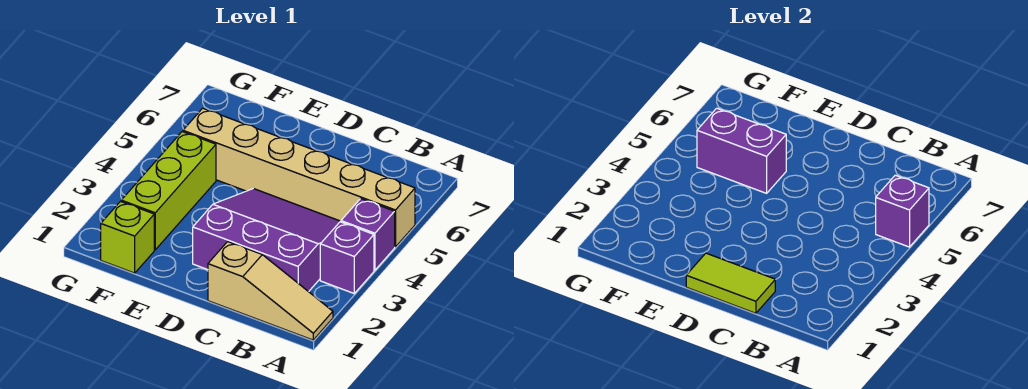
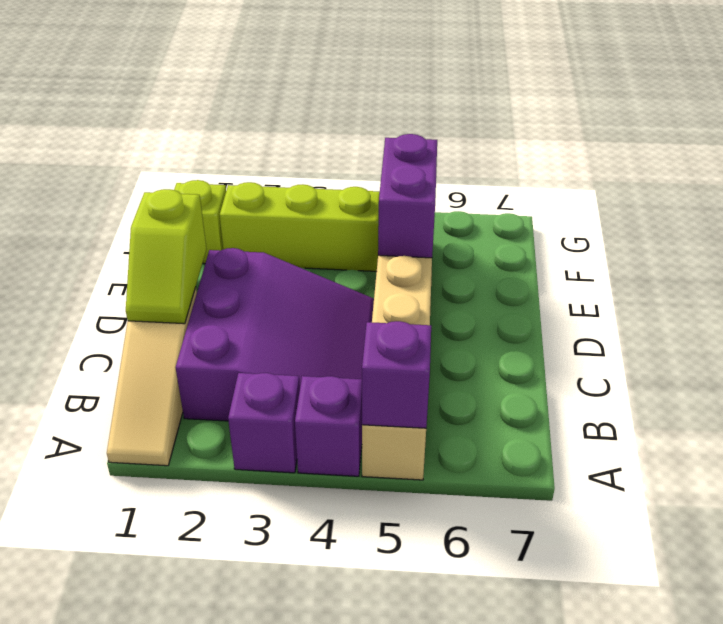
lime 1x2 tile [686,253,775,313] -> lime 1x2 slope [126,189,207,324]

